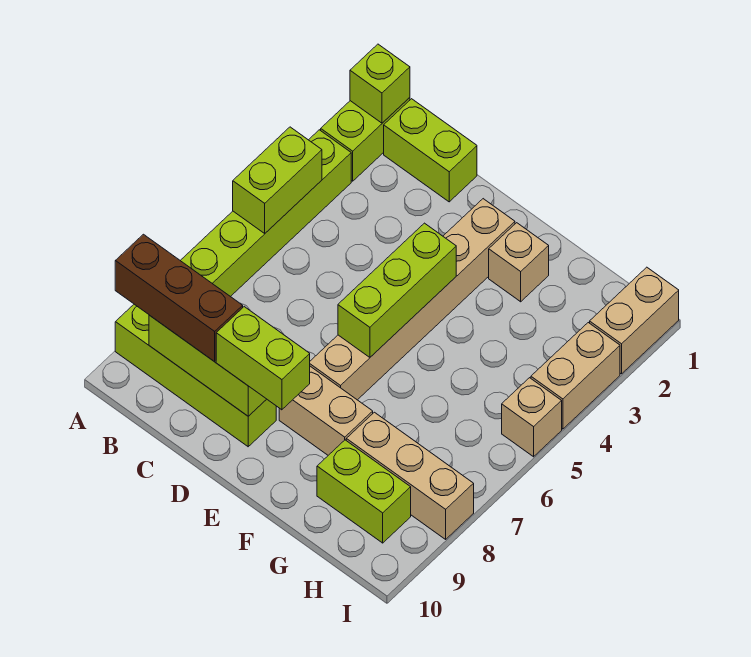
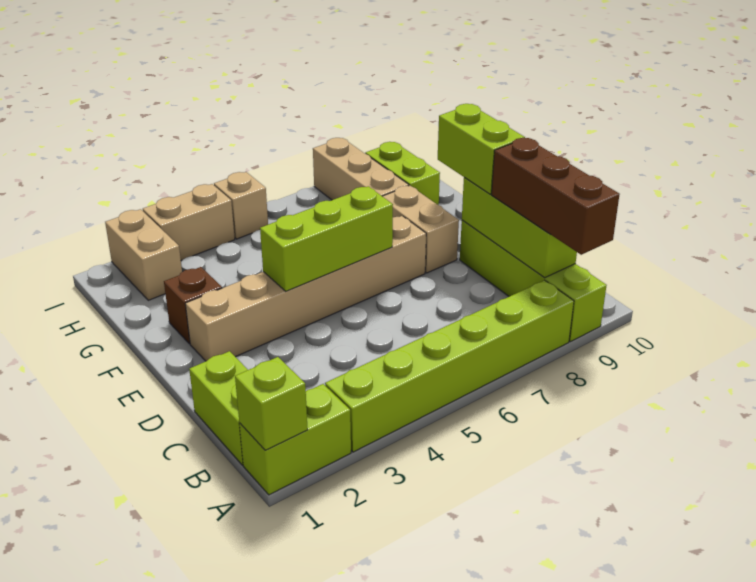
lime 1x2 brick [233,127,322,233] -> none
tan 1x1 brick [489,223,549,302] -> brown 1x1 brick [164,267,222,344]
tan 1x2 brick [590,267,679,374] -> tan 1x2 brick turned to [105,209,182,300]

